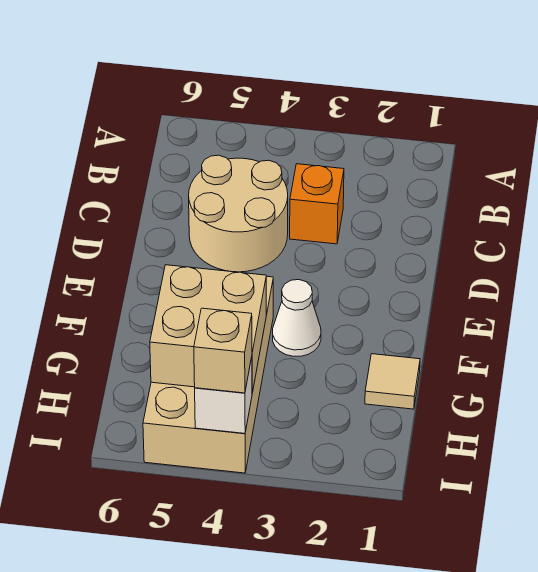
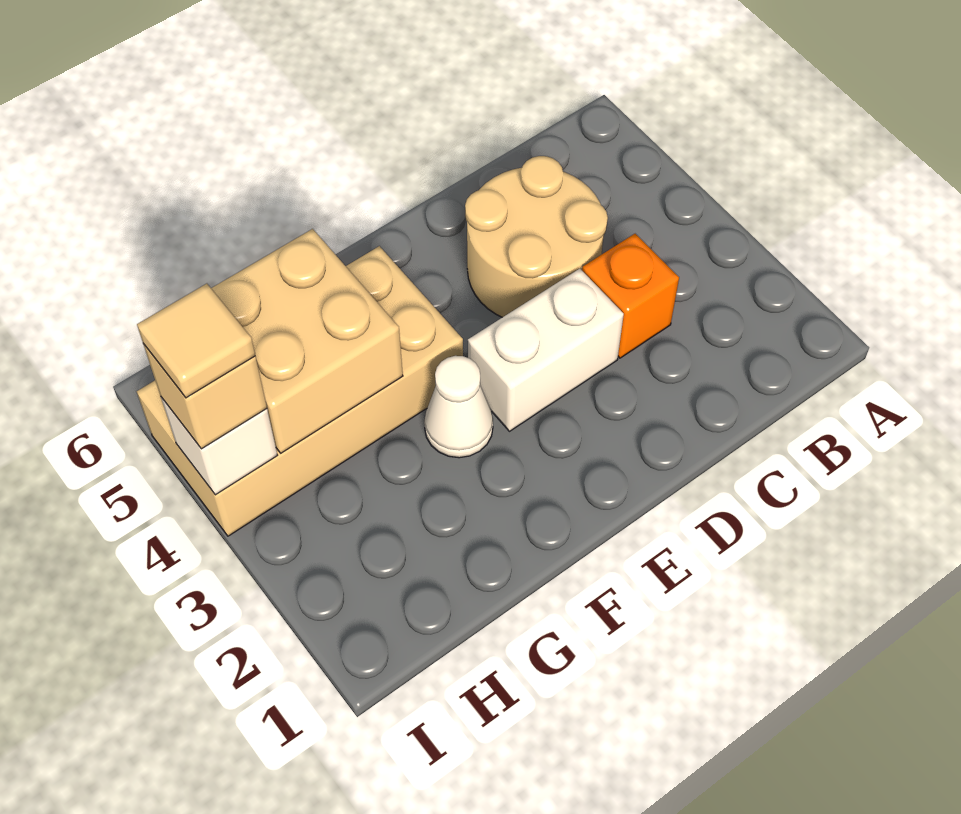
none -> white 1x2 brick [468,269,624,431]
tan 1x1 tile [365,354,420,409] -> tan 1x1 tile moved to [137,284,255,398]

